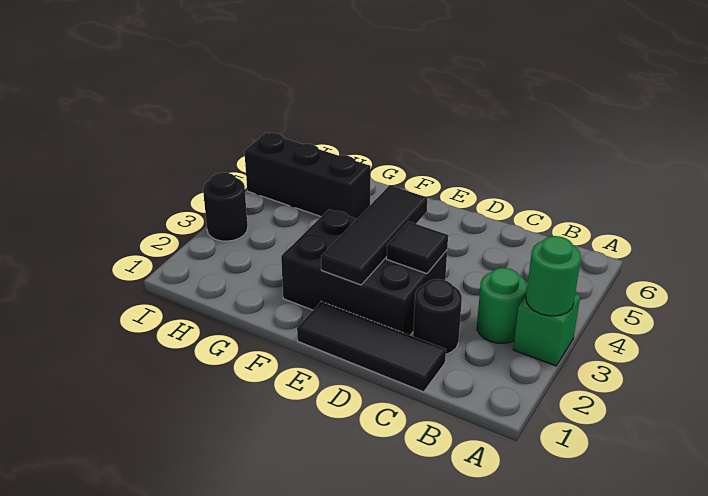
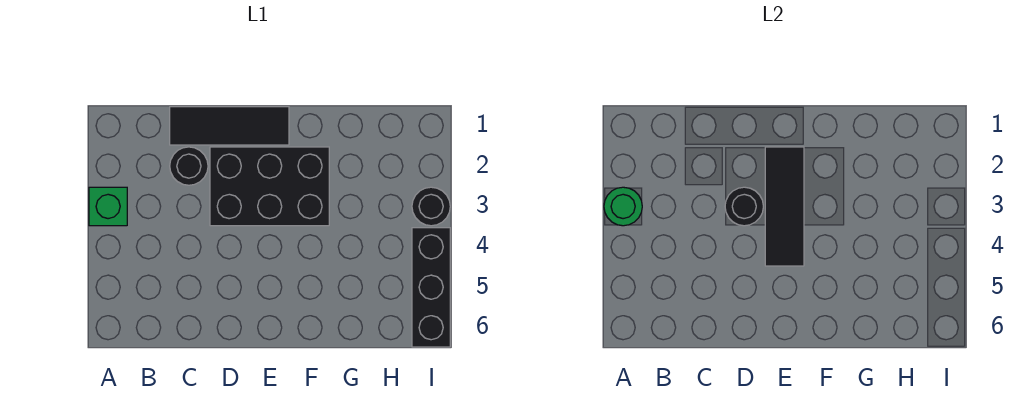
green 1x1 round brick [477,268,527,343] -> none
black 1x1 tile [387,222,448,274] -> black 1x1 round brick [725,187,763,226]
black 1x3 brick [244,133,371,219] -> black 1x3 brick turned to [412,228,450,347]

